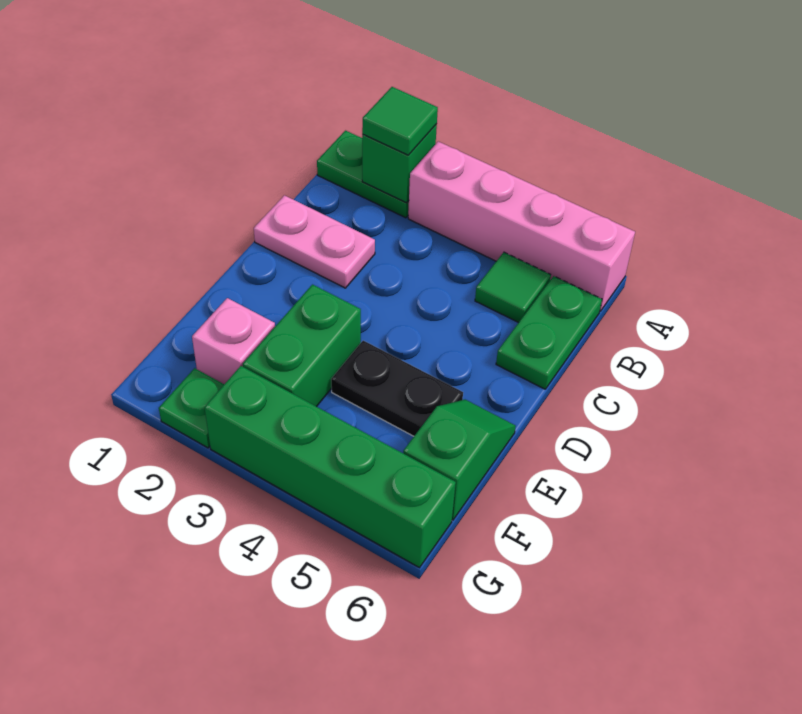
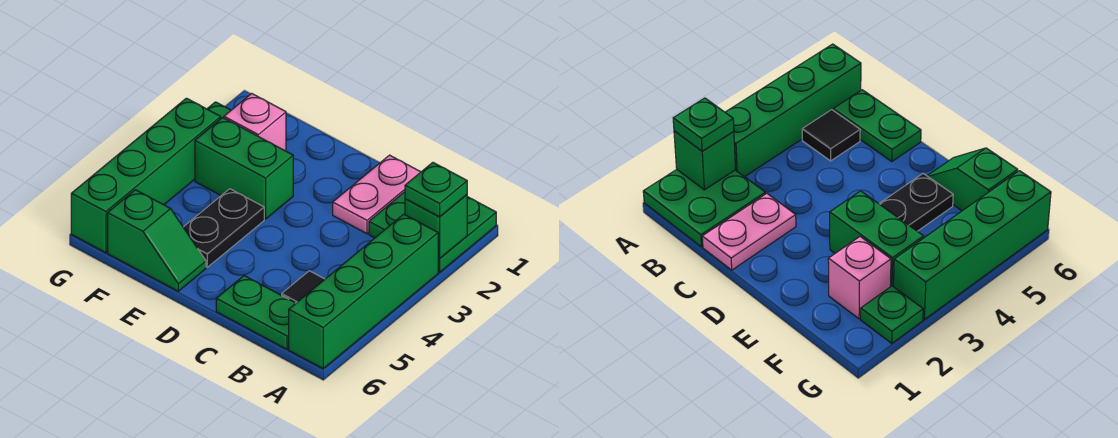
green 1x2 plate [317,131,409,218] -> green 2x2 plate [369,192,496,272]
green 1x1 tile [362,87,438,155] -> green 1x1 plate [405,163,467,217]
pink 1x4 brick [408,141,635,311] -> green 1x4 brick [289,214,438,369]
green 1x1 tile [475,252,551,323] -> black 1x1 tile [282,271,325,303]

